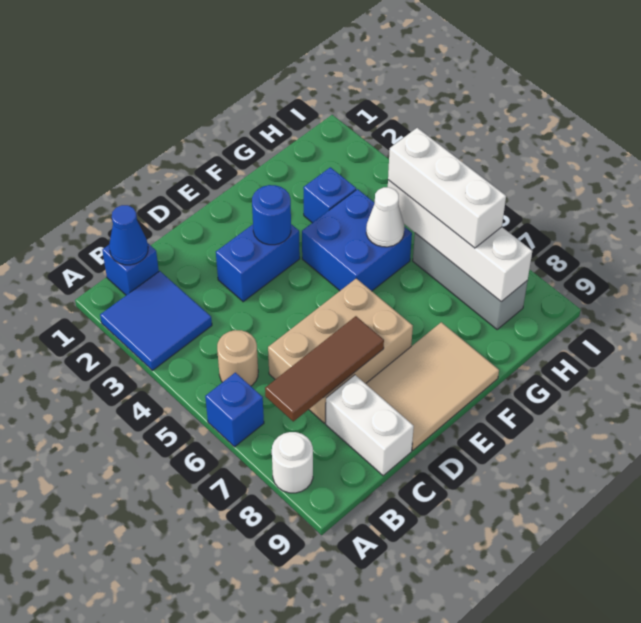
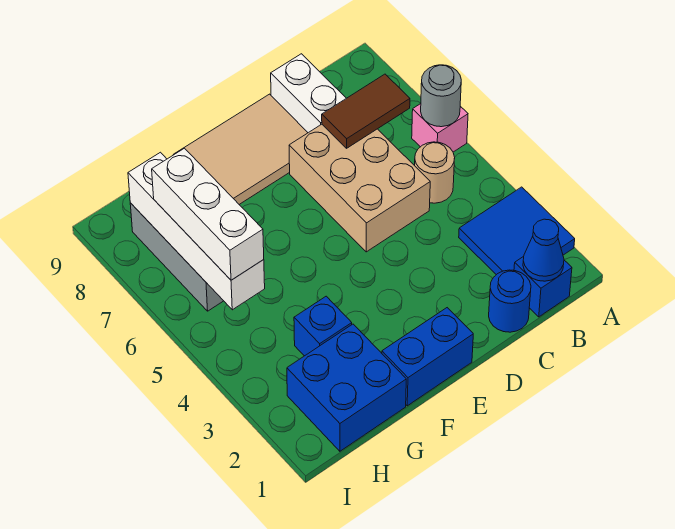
blue 1x1 brick [205,373,264,447] -> pink 1x1 brick [412,104,468,152]
none -> grey 1x1 round brick [421,65,461,127]
white 1x1 round brick [272,432,313,493] -> none
brown 1x3 tile [265,316,384,421] -> brown 1x2 tile [322,74,410,148]
tan 2x3 brick [268,278,413,423] -> tan 2x3 brick turned to [289,124,430,252]
blue 1x2 brick [216,224,300,302] -> blue 1x2 brick moved to [382,308,473,406]
blue 1x1 round brick [252,185,291,245] -> blue 1x1 round brick moved to [489,270,531,332]
blue 2x2 brick [302,189,412,291] -> blue 2x2 brick moved to [287,324,406,451]
white 1x1 cone [366,187,404,247] -> none

